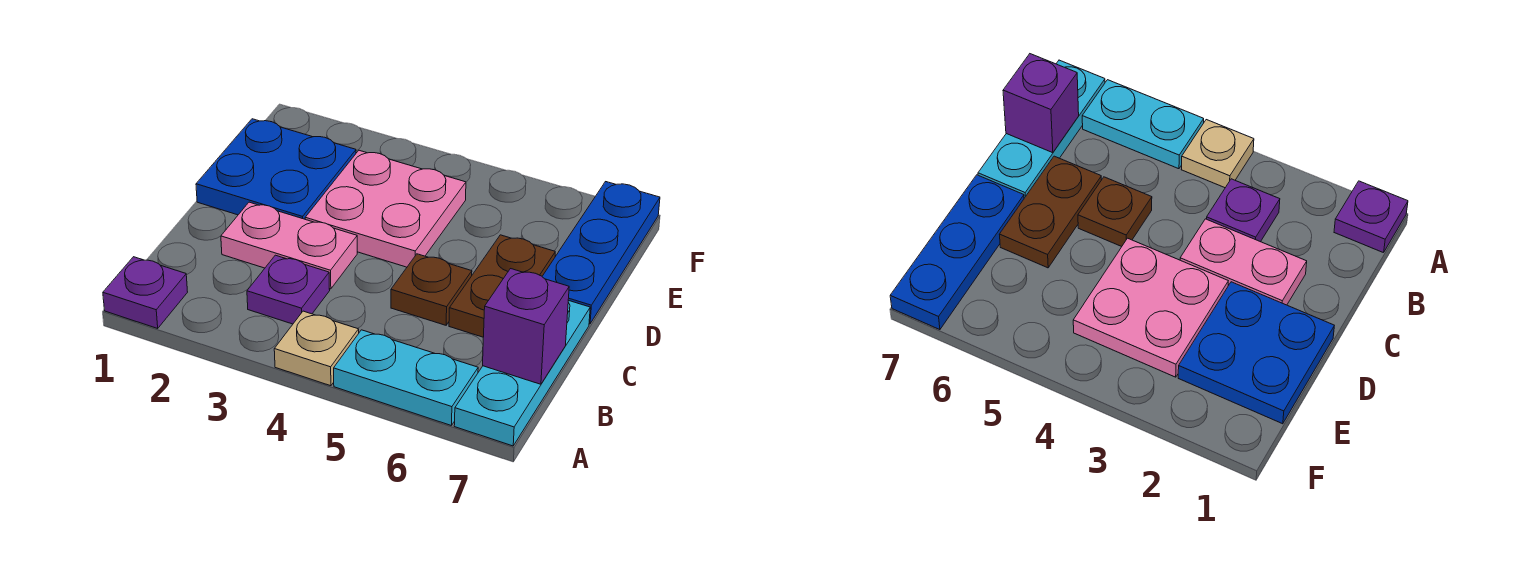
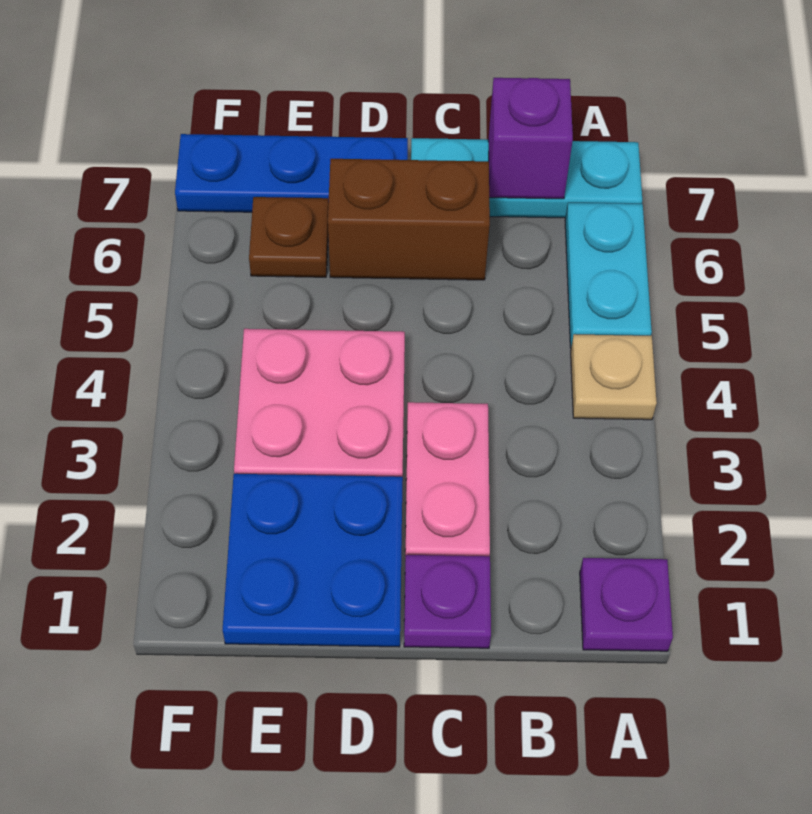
purple 1x1 plate [247,255,330,324] -> purple 1x1 plate moved to [404,555,491,648]
brown 1x1 plate [391,254,472,325] -> brown 1x1 plate moved to [249,197,328,277]
brown 1x2 plate [449,235,555,337] -> brown 1x2 brick [328,159,490,280]

